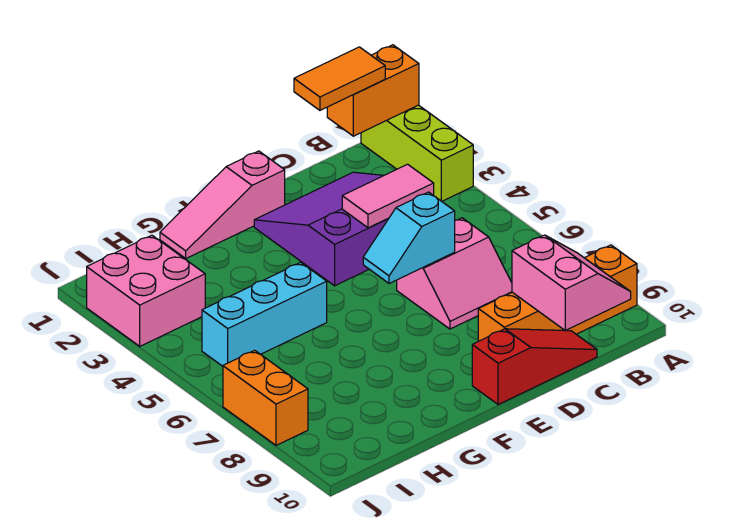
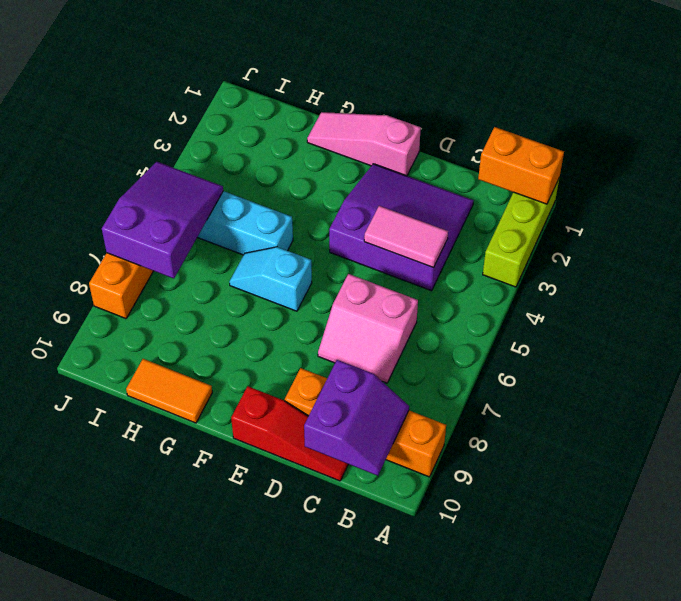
orange 1x2 tile [294,47,385,110] -> orange 1x2 tile moved to [126,359,212,423]
pink 2x2 slope [512,235,631,331] -> purple 2x2 slope [304,360,409,476]
cyan 1x2 slope [363,192,455,284] -> cyan 1x2 slope moved to [229,247,312,311]
pink 2x2 brick [87,235,205,346] -> none
none -> purple 2x3 slope [102,162,223,279]

